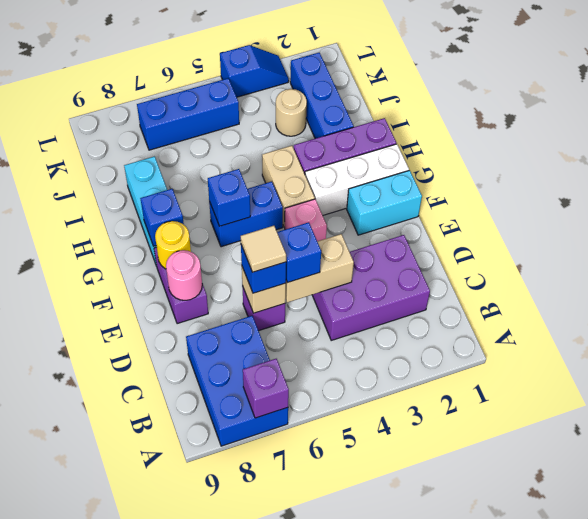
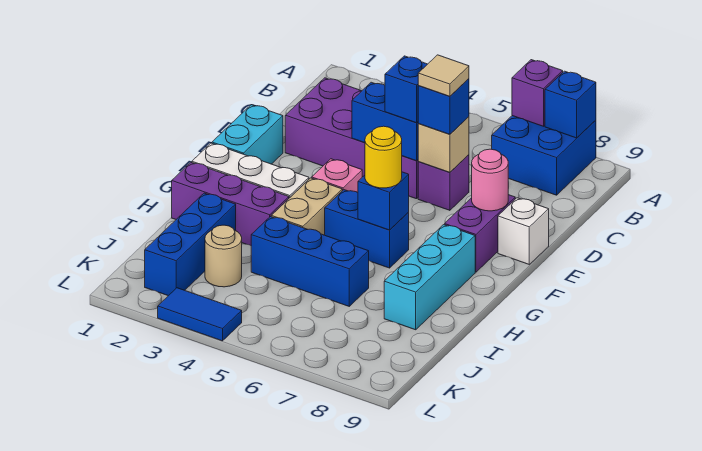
blue 2x3 brick [186,316,288,446] -> blue 2x2 brick [492,116,596,195]
purple 2x3 brick [312,235,430,340] -> purple 2x4 brick [285,78,418,199]
tan 1x2 brick [286,234,354,303] -> blue 1x2 brick [352,82,419,161]
none -> white 1x1 brick [498,198,549,264]
cyan 1x2 brick [347,170,422,235] -> cyan 1x2 brick turned to [212,105,283,164]
yellow 1x1 round brick [155,221,191,269] -> yellow 1x1 round brick moved to [365,126,402,188]
blue 1x1 brick [140,189,184,246] -> blue 1x1 brick moved to [545,71,596,138]
blue 1x3 brick [137,78,239,150] -> blue 1x3 brick moved to [251,216,369,306]
blue 1x2 slope [220,45,289,97] -> blue 1x2 tile [158,288,242,341]

